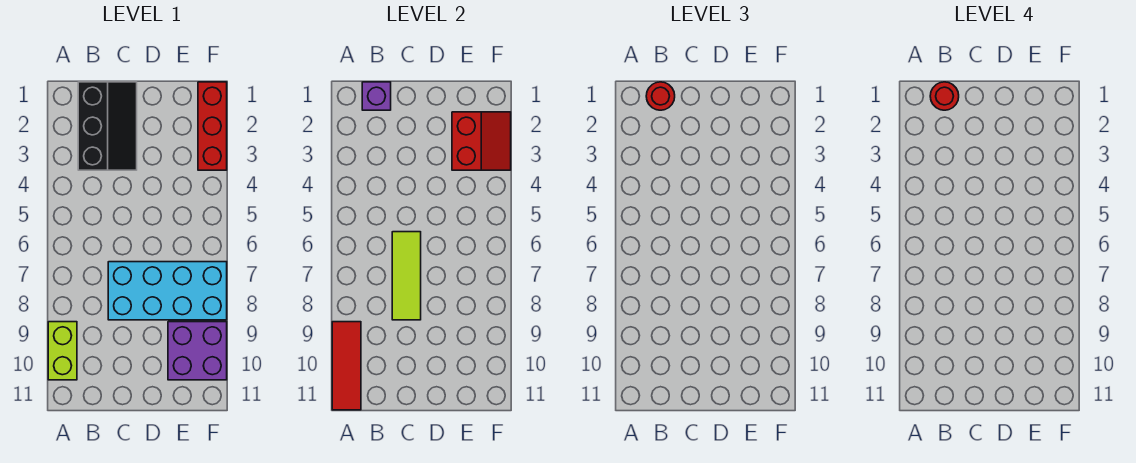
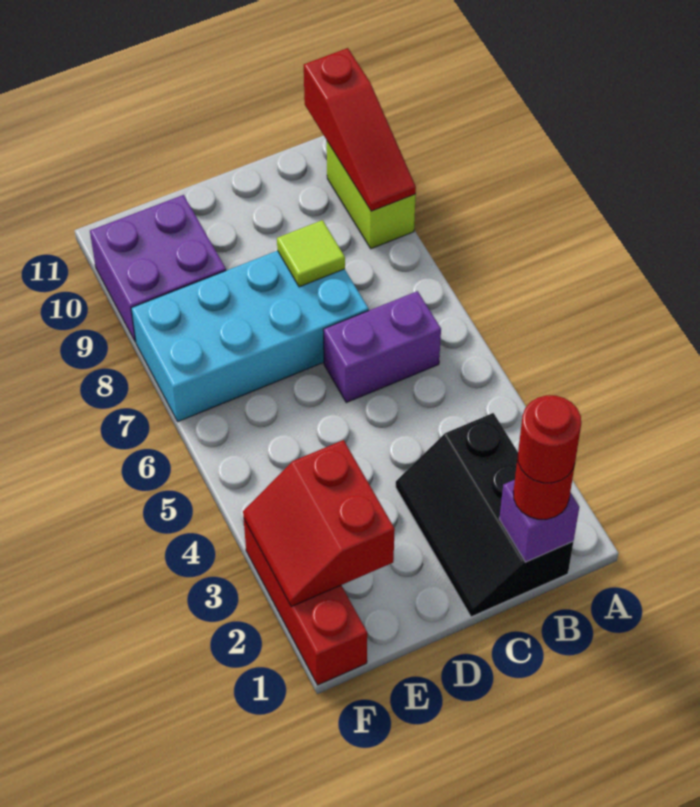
red 1x3 tile [332,322,361,410] -> red 1x3 slope [304,48,416,211]
none -> purple 1x2 brick [323,291,441,402]
lime 1x3 tile [392,232,421,320] -> lime 1x1 tile [277,220,345,287]

